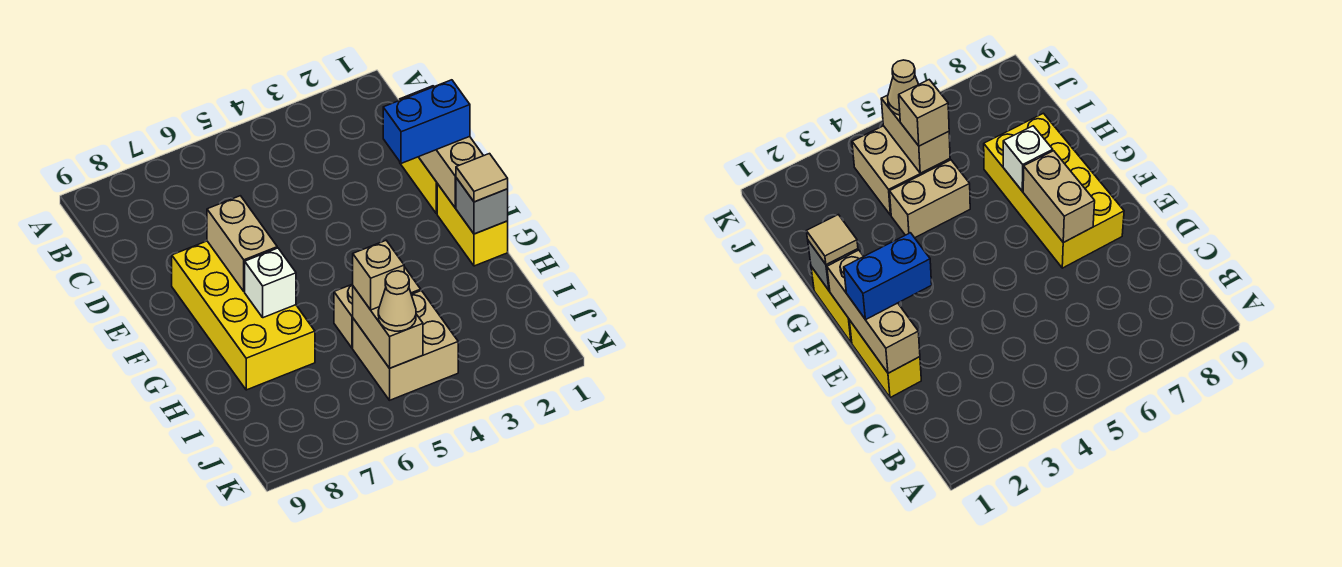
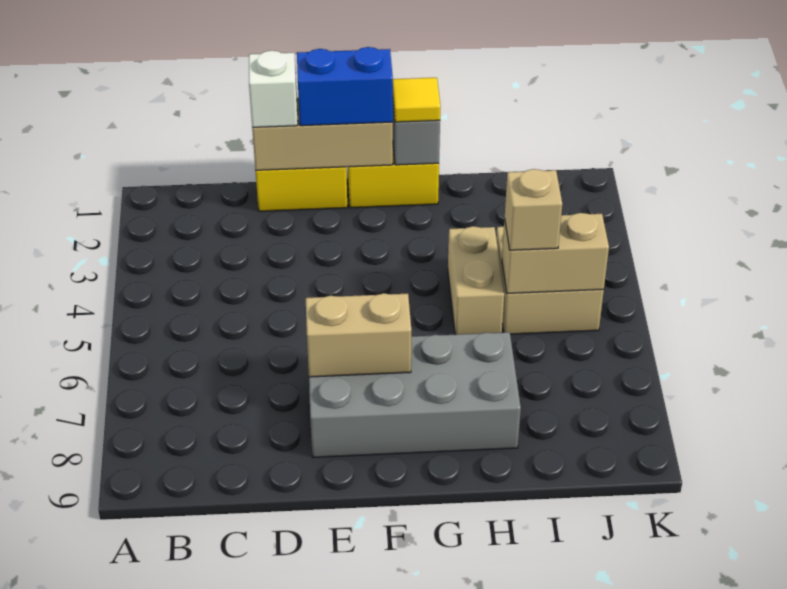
blue 1x2 brick [383,80,470,163] -> blue 1x2 brick turned to [297,47,393,126]
yellow 2x4 brick [172,241,315,390] -> grey 2x4 brick [309,332,521,457]
tan 1x1 tile [456,154,508,202] -> yellow 1x1 tile [393,78,441,122]
white 1x1 brick [245,248,296,318] -> white 1x1 brick moved to [249,51,298,127]
tan 1x1 cone [378,271,416,331] -> none

